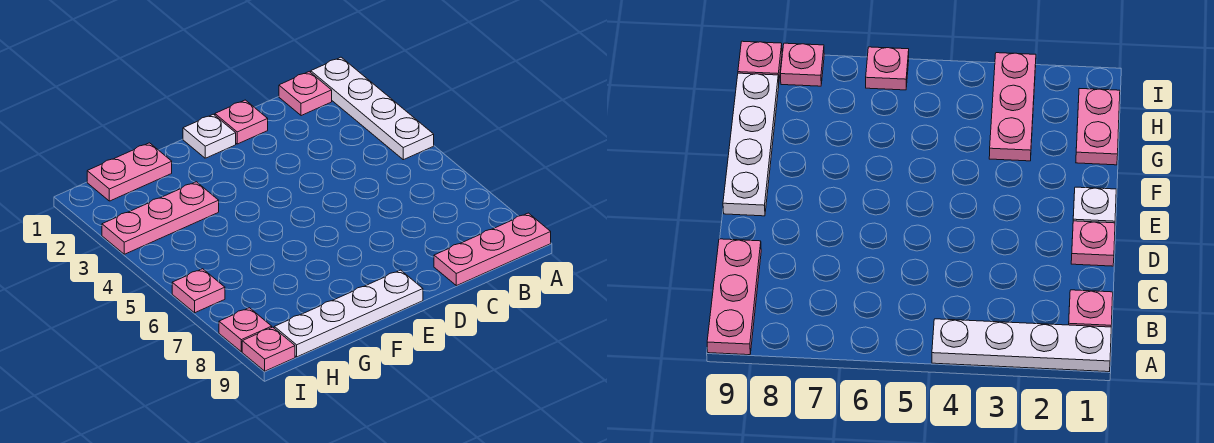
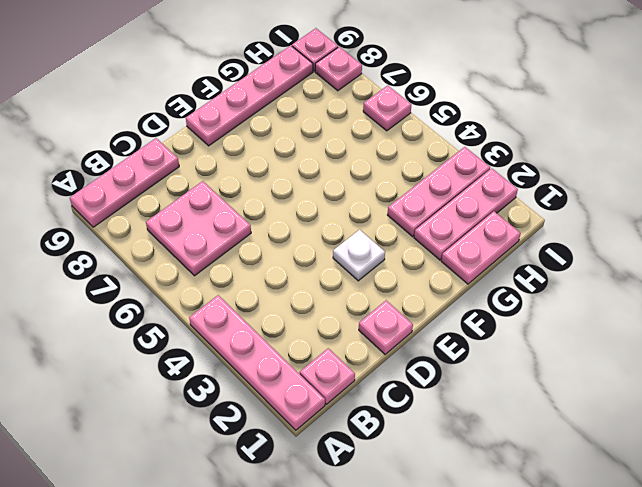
white 1x4 plate [311,57,434,160] -> pink 1x4 plate [189,295,325,430]
none -> pink 2x2 plate [146,181,251,276]
white 1x1 plate [183,114,236,158] -> white 1x1 plate moved to [333,230,385,281]
white 1x4 plate [274,270,423,357] -> pink 1x4 plate [186,45,313,146]
none -> pink 1x3 plate [414,168,518,260]

